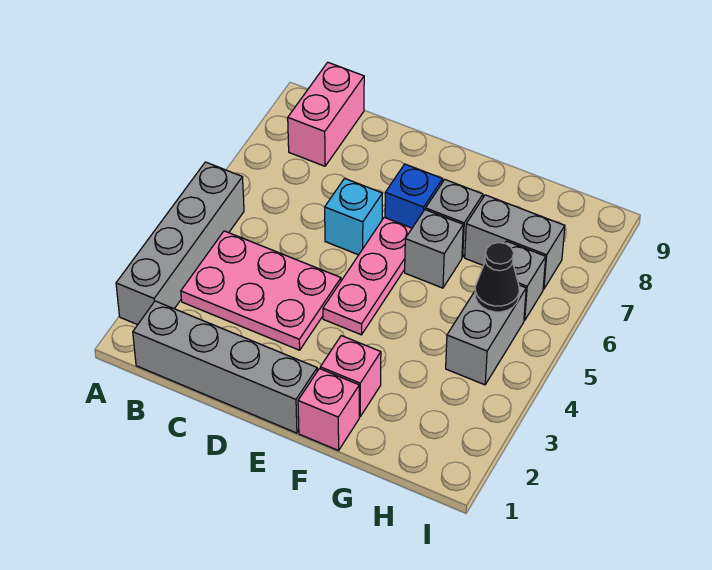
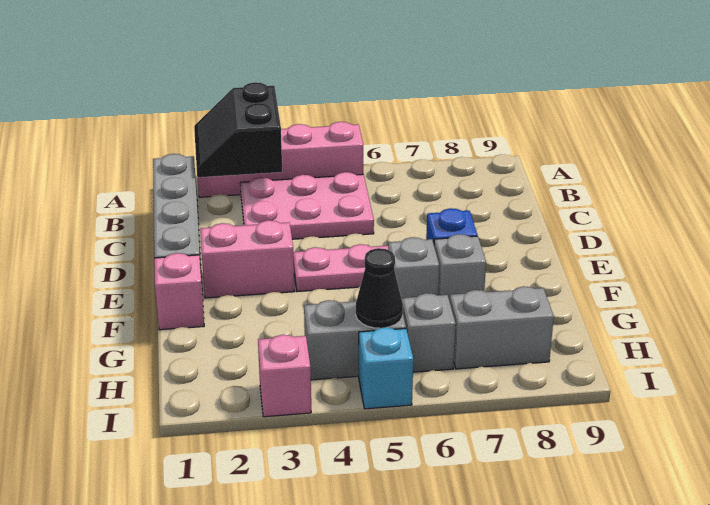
grey 1x4 brick [116,162,244,325] -> pink 1x4 brick [198,122,363,197]
none -> black 2x2 slope [194,82,282,177]
pink 2x3 plate [181,231,341,350] -> pink 2x3 plate turned to [240,172,374,239]
pink 1x2 brick [288,62,364,166] -> pink 1x2 brick moved to [200,220,294,298]
cyan 1x1 brick [325,178,382,255] -> cyan 1x1 brick moved to [359,327,413,409]
pink 1x1 brick [320,336,381,417] -> pink 1x1 brick moved to [258,335,311,417]
grey 1x2 brick [465,195,565,289] -> grey 1x2 brick turned to [450,286,554,369]

